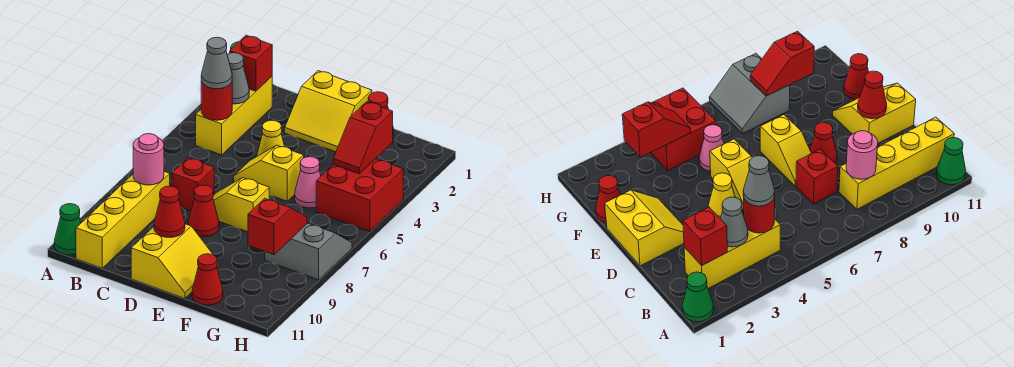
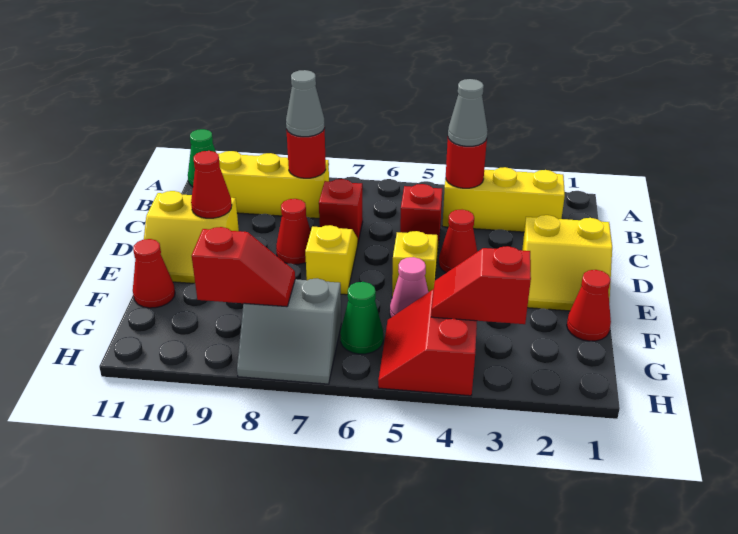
green 1x1 cone [682,272,714,322] -> green 1x1 cone moved to [340,282,383,354]
red 1x1 brick [230,35,272,91] -> red 1x1 brick moved to [400,184,442,246]
grey 1x1 cone [227,53,249,104] -> grey 1x1 cone moved to [286,70,325,137]
yellow 1x4 brick [76,171,170,268] -> yellow 1x3 brick [217,151,329,218]
pink 1x1 round brick [133,134,164,185] -> red 1x1 round brick [286,129,326,178]
yellow 2x2 slope [285,71,372,152] -> yellow 2x2 slope turned to [522,215,612,311]
yellow 1x1 cone [257,120,285,156] -> red 1x1 cone [439,210,477,273]
red 2x2 brick [316,159,403,231] -> red 2x2 slope [378,289,477,396]
grey 2x2 slope [265,223,352,280] -> grey 2x2 slope turned to [237,278,341,384]

